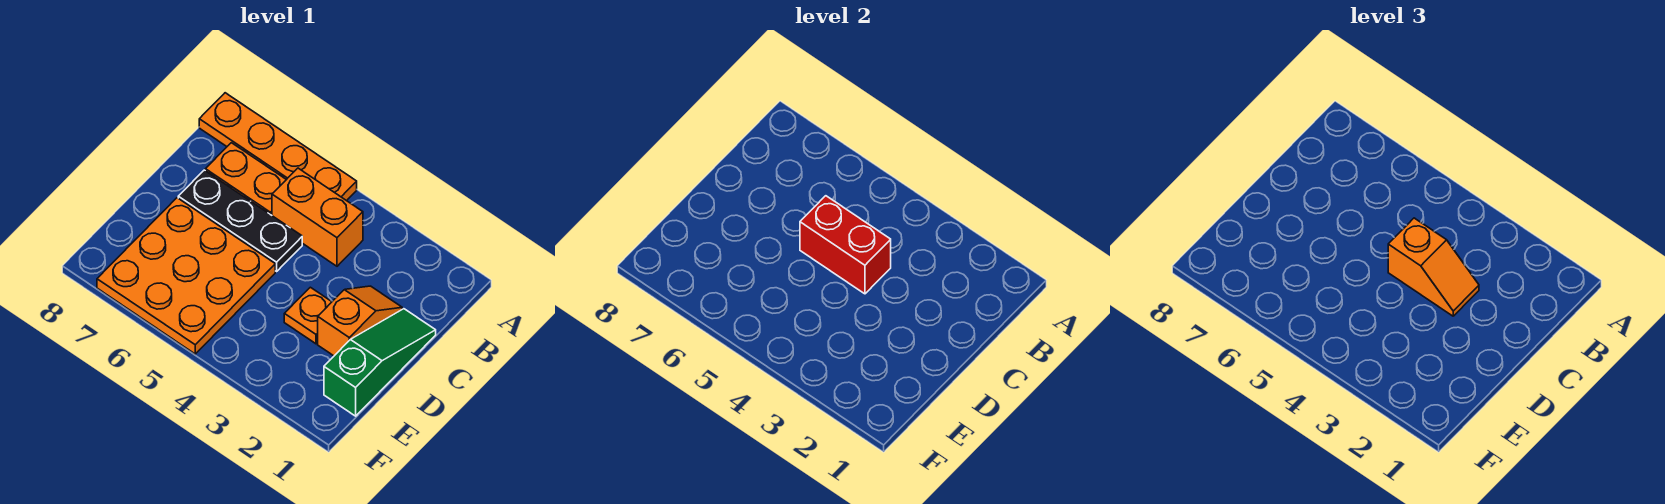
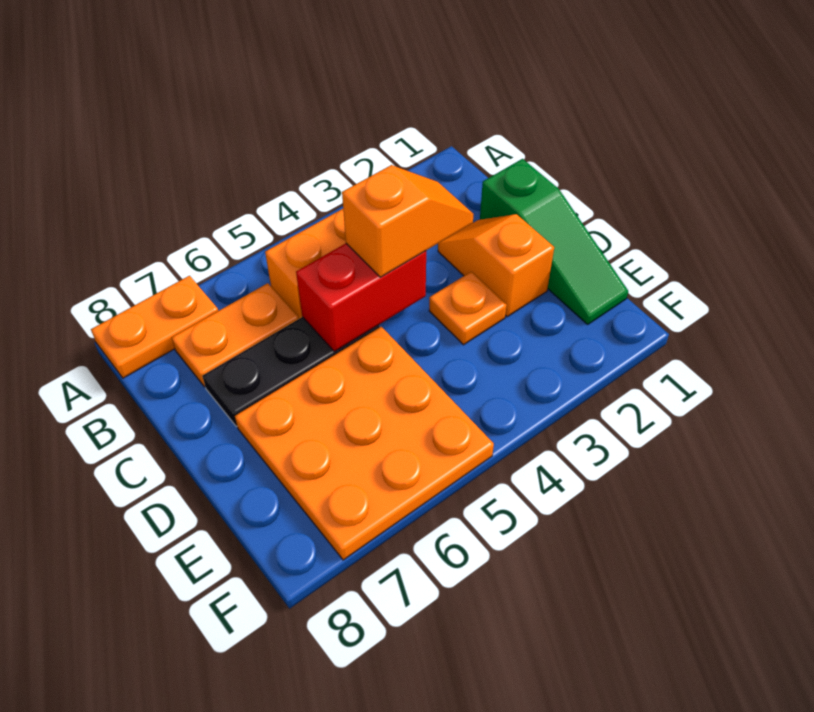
orange 1x4 plate [199,93,357,201] -> orange 1x2 plate [91,276,218,378]
green 1x3 slope [324,309,436,416] -> green 1x3 slope turned to [480,159,628,324]

